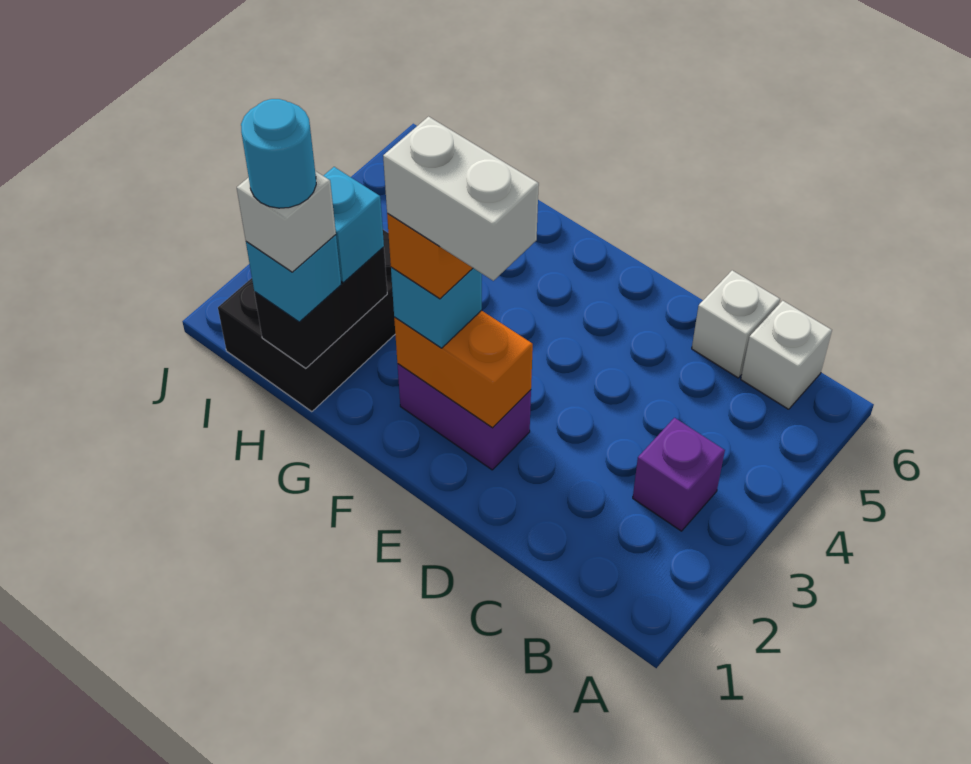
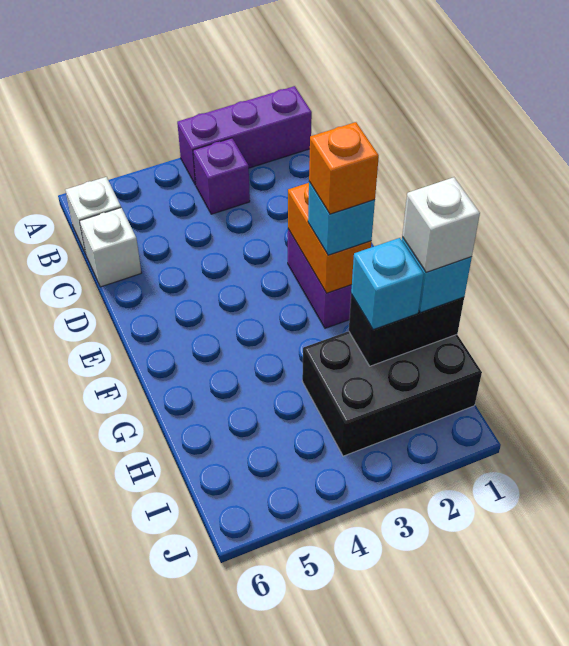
none -> purple 1x3 brick [177,86,312,185]
white 1x2 brick [383,117,539,281] -> none
cyan 1x1 round brick [241,99,316,208] -> none

